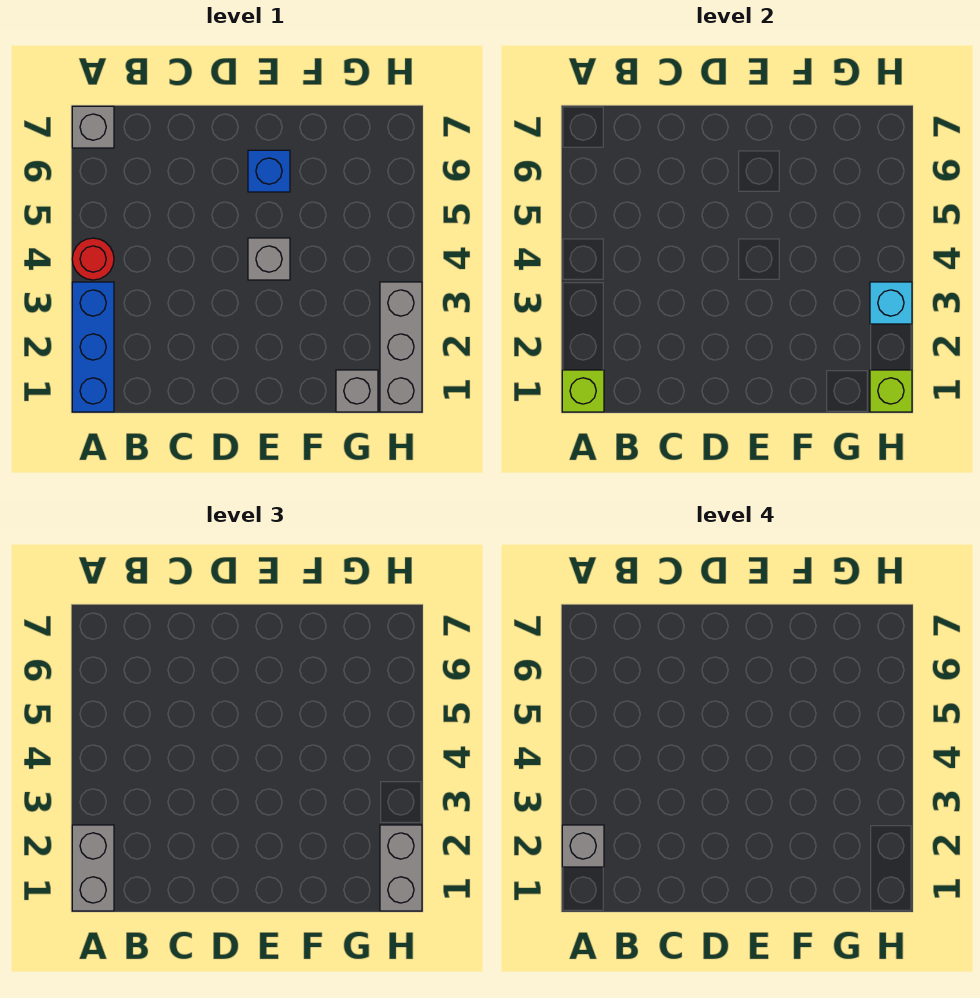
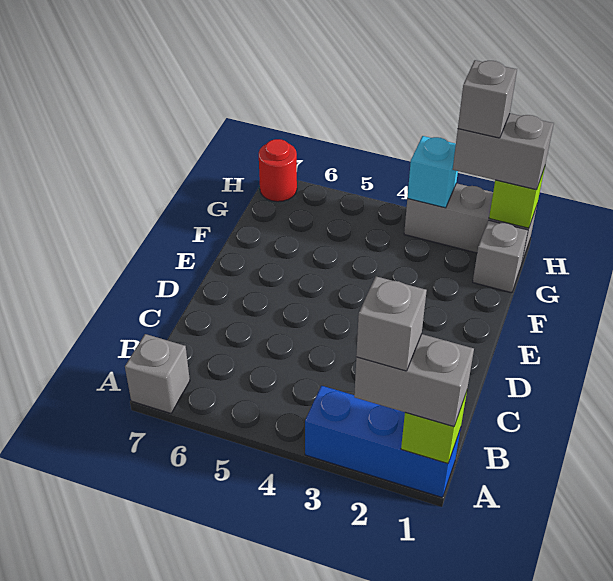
red 1x1 round brick [72,238,114,280] -> red 1x1 round brick moved to [259,139,297,202]
grey 1x1 brick [248,238,290,280] -> grey 1x1 brick moved to [458,60,517,138]
blue 1x1 brick [248,150,290,192] -> none

